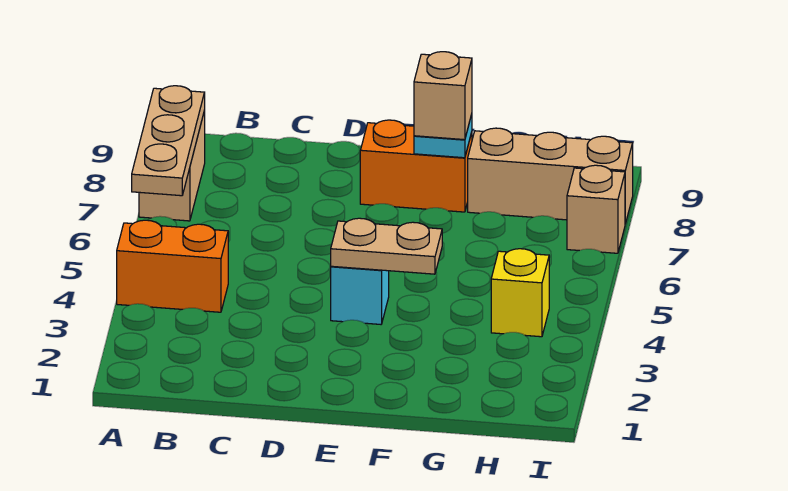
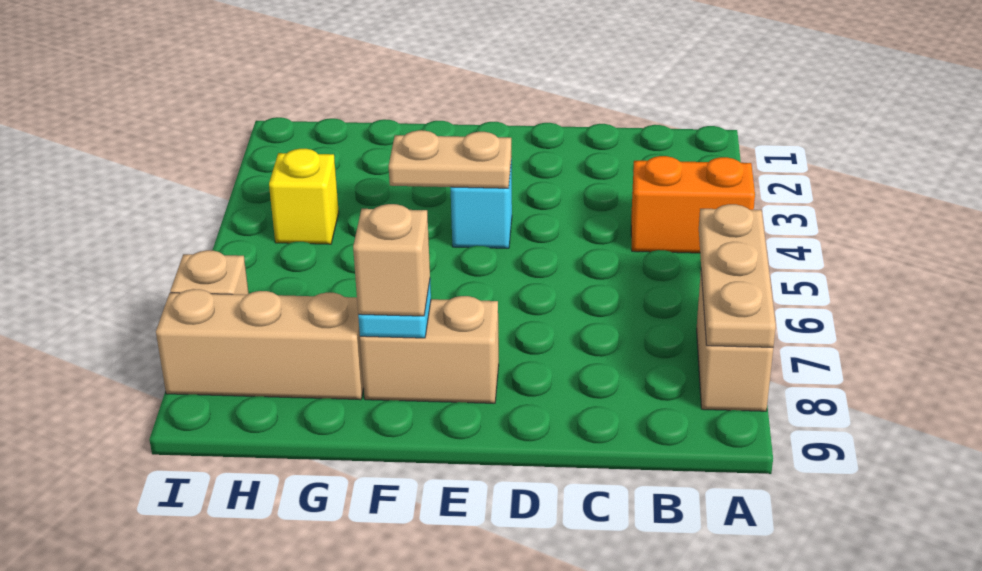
orange 1x2 brick [360,120,472,212] -> tan 1x2 brick [360,296,499,403]

